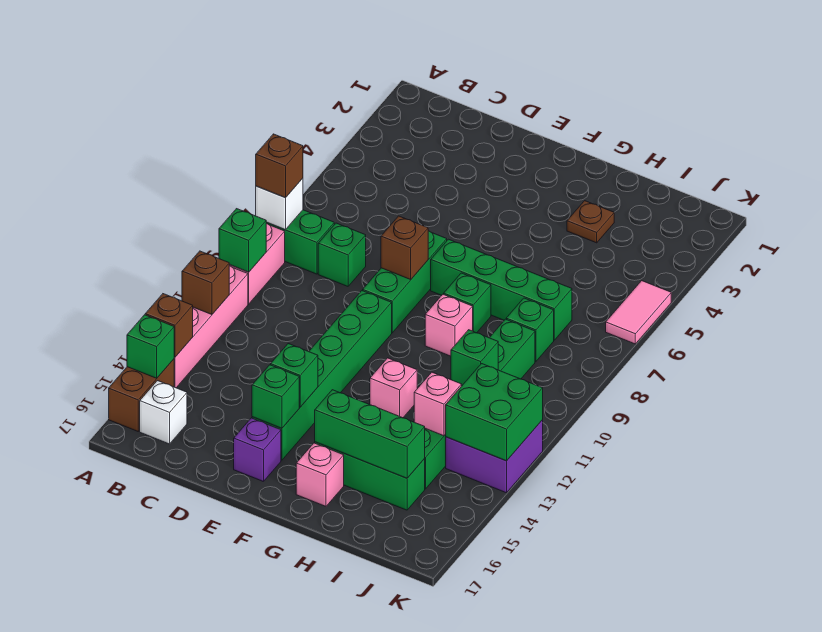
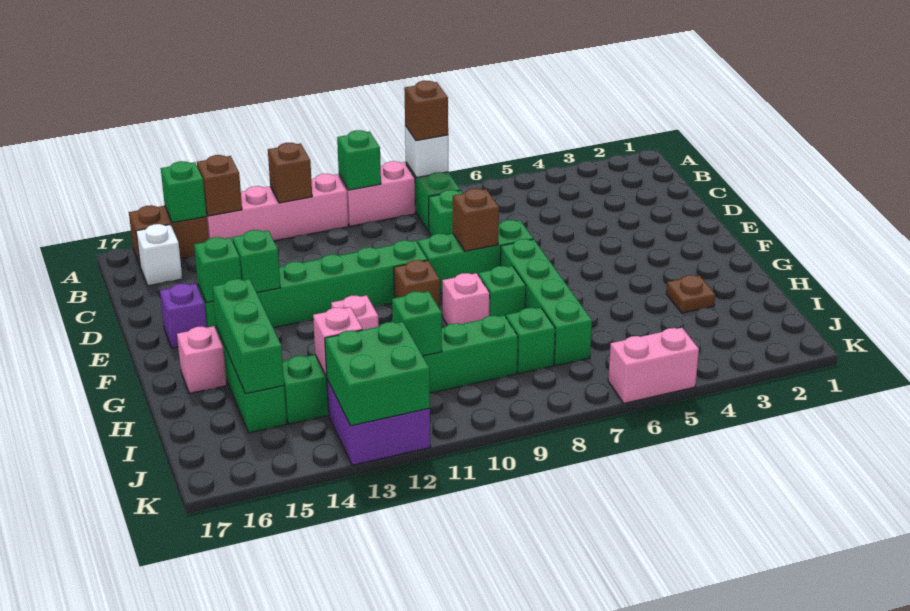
none -> brown 1x1 brick [394,260,440,309]
pink 1x2 tile [606,281,671,344] -> pink 1x2 brick [608,328,699,403]

